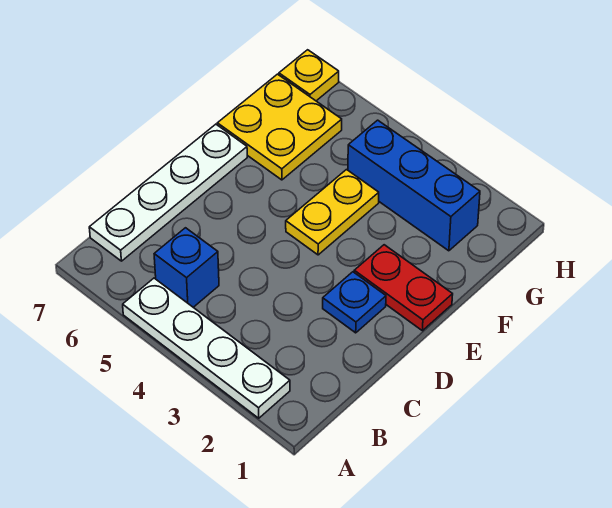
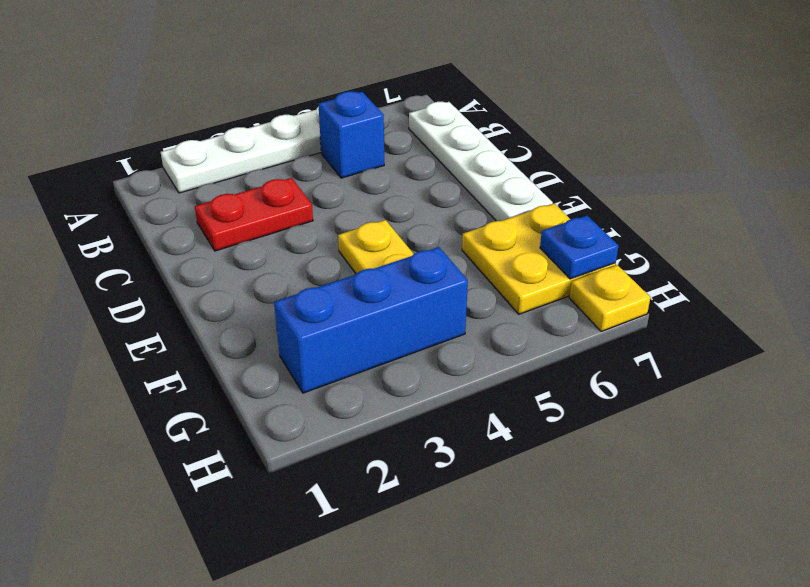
blue 1x1 plate [323,272,386,333] -> blue 1x1 plate moved to [540,216,619,279]
red 1x2 plate [354,245,453,331] -> red 1x2 plate moved to [195,178,313,251]

